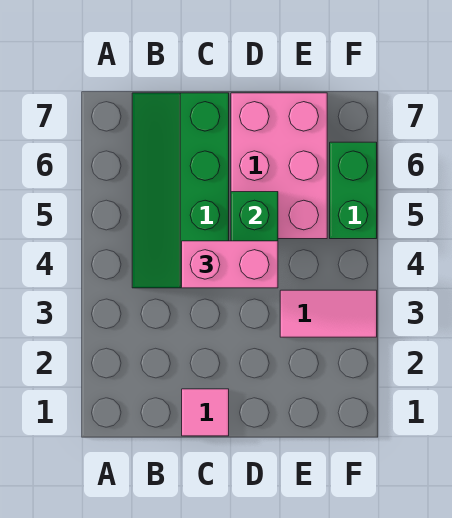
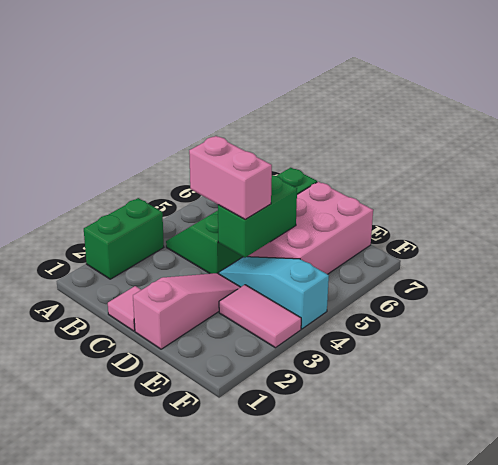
none -> pink 1x3 slope [133,273,240,349]
none -> cyan 1x3 slope [219,257,329,329]
green 1x2 brick [330,142,377,239] -> green 1x2 brick moved to [84,198,164,279]

